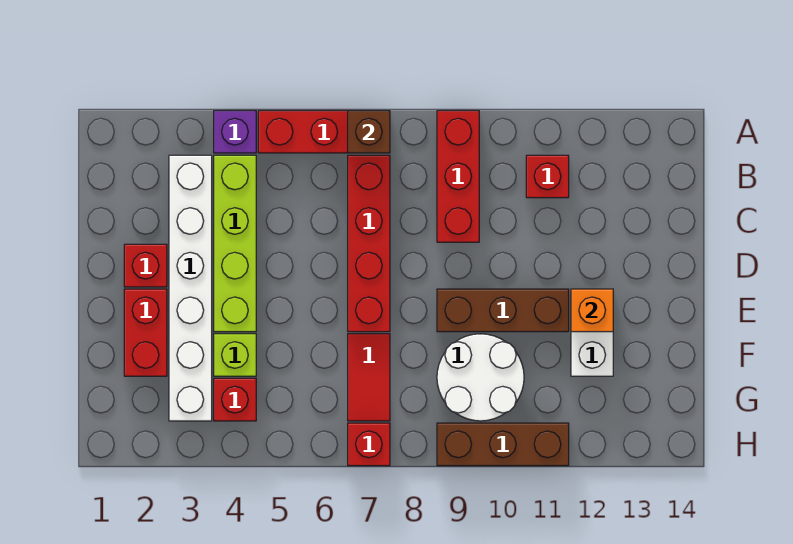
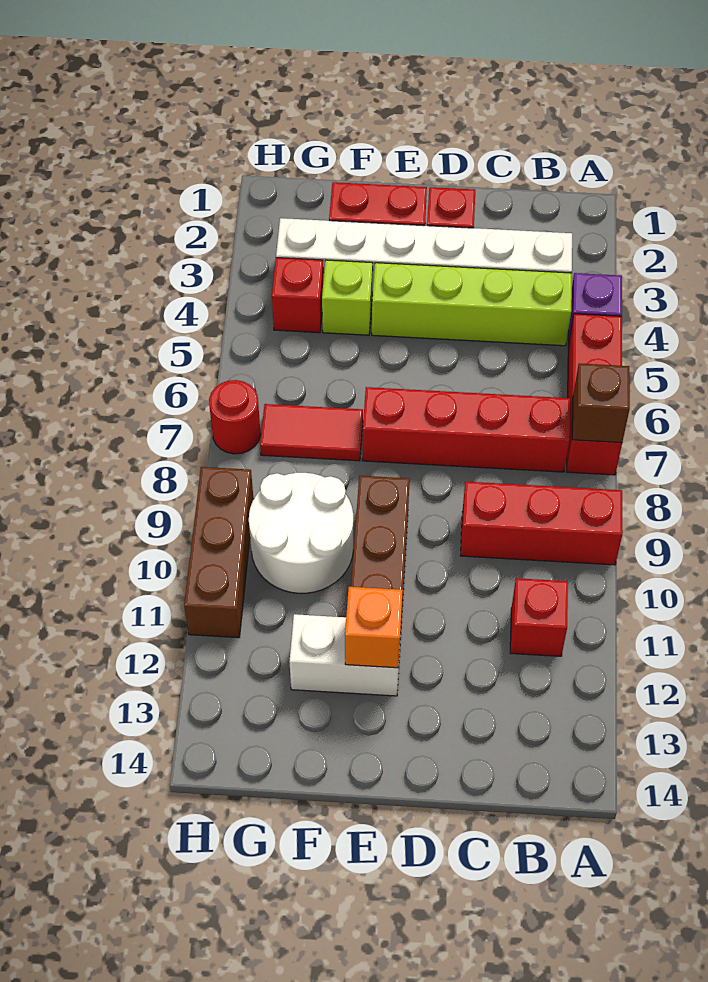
red 1x1 brick [348,423,390,466] -> red 1x1 round brick [209,380,261,454]

